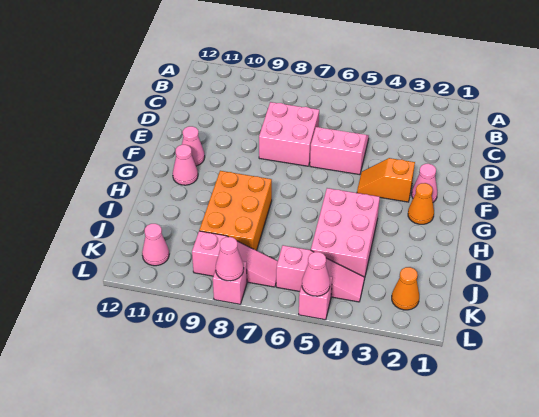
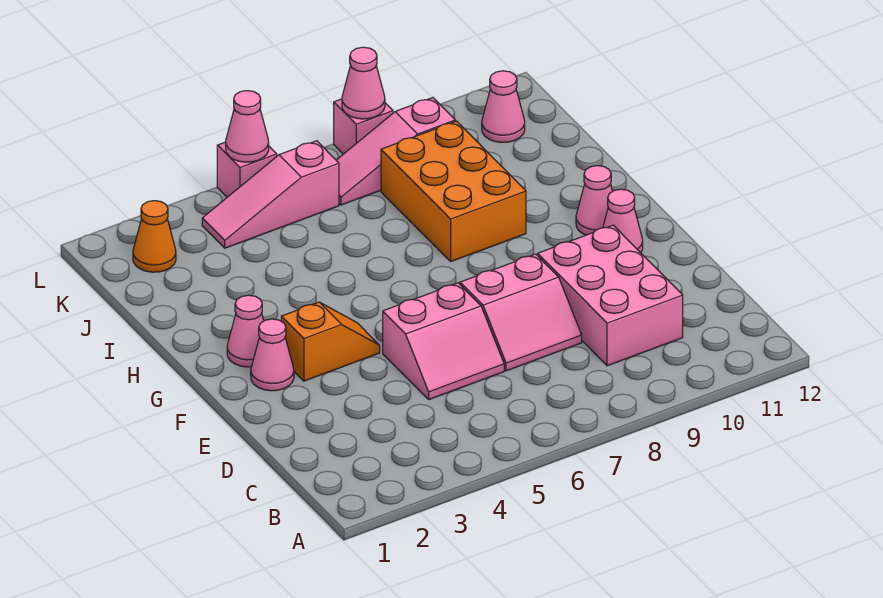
pink 2x2 brick [259,102,319,166] -> pink 2x2 slope [460,254,582,371]
orange 1x1 cone [408,183,434,224] -> pink 1x1 cone [227,295,264,367]
pink 2x3 brick [311,188,380,277] -> pink 2x3 brick moved to [538,225,683,366]

